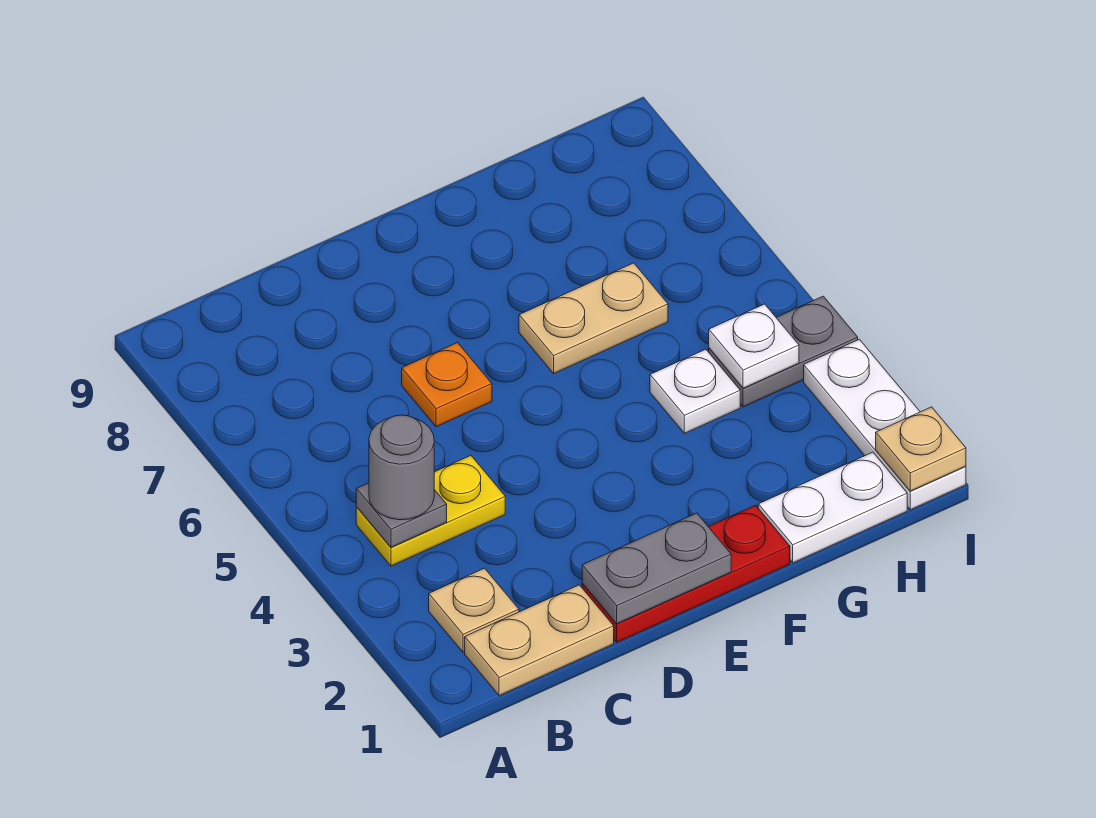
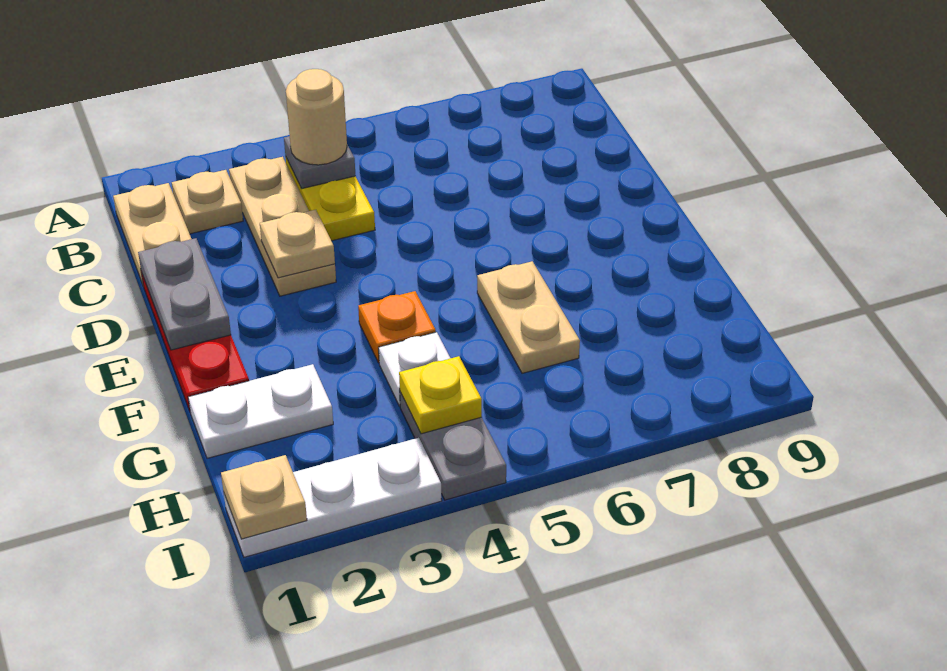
none -> tan 1x3 plate [229,157,336,296]
grey 1x1 round brick [369,415,434,520] -> tan 1x1 round brick [286,69,347,165]
none -> tan 1x1 plate [260,210,335,278]
orange 1x1 plate [402,343,492,427] -> orange 1x1 plate moved to [358,291,436,363]
white 1x2 plate [758,452,907,563] -> white 1x2 plate turned to [188,364,333,458]
white 1x1 plate [709,304,799,388] -> yellow 1x1 plate [399,356,482,434]

